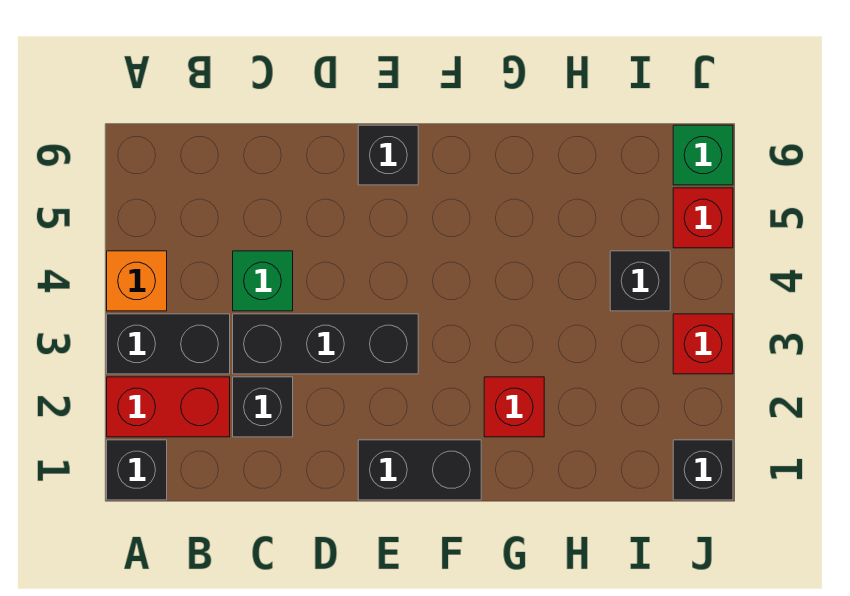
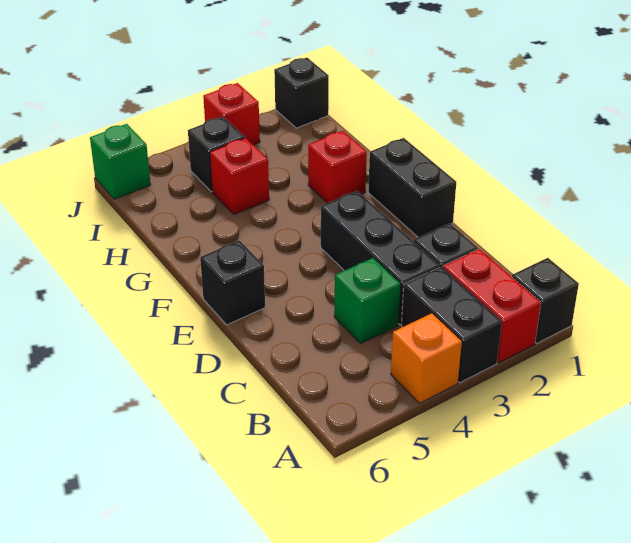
red 1x1 brick [673,188,733,248] -> red 1x1 brick moved to [210,138,269,215]

